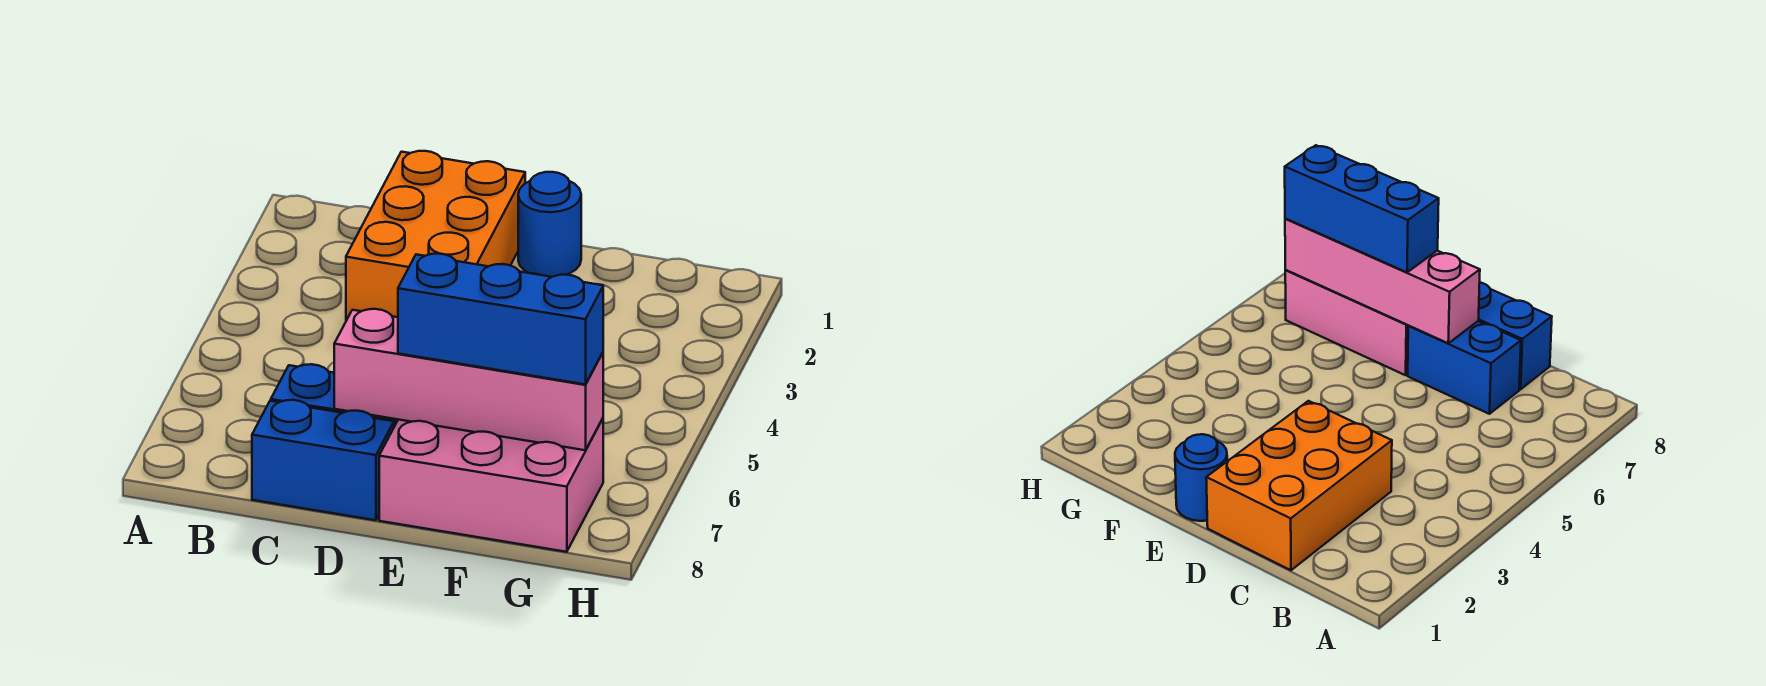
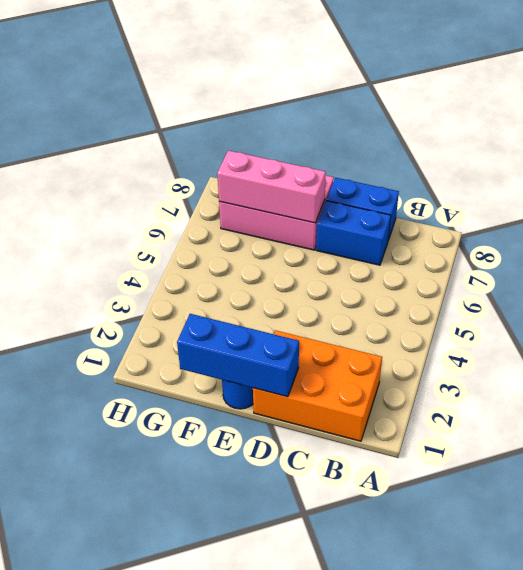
orange 2x3 brick [346,151,525,321] -> orange 2x3 brick turned to [253,330,382,441]
pink 1x4 brick [334,309,603,450] -> pink 1x3 brick [217,150,326,223]
blue 1x3 brick [398,254,603,384] -> blue 1x3 brick moved to [177,314,299,397]

